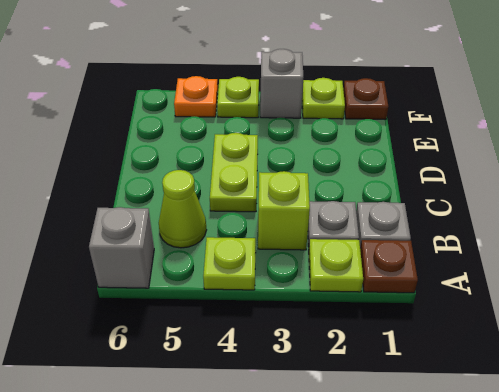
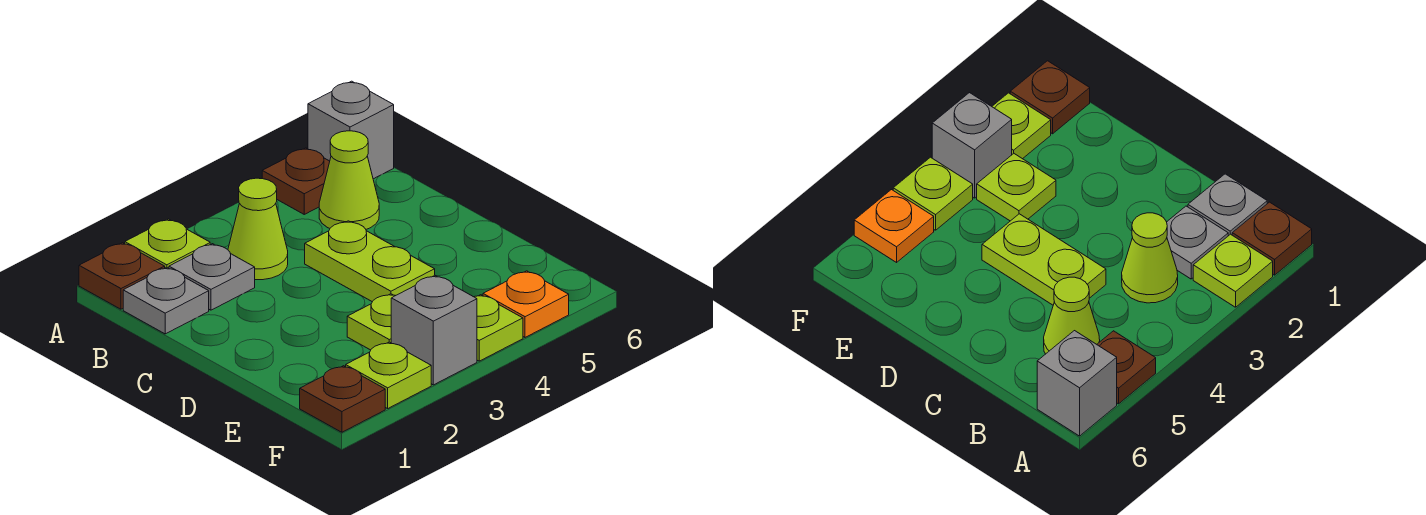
lime 1x1 plate [203,237,256,290] -> lime 1x1 plate moved to [347,294,395,350]
none -> brown 1x1 plate [262,148,330,214]
lime 1x1 brick [258,171,310,250] -> lime 1x1 cone [228,178,288,280]

